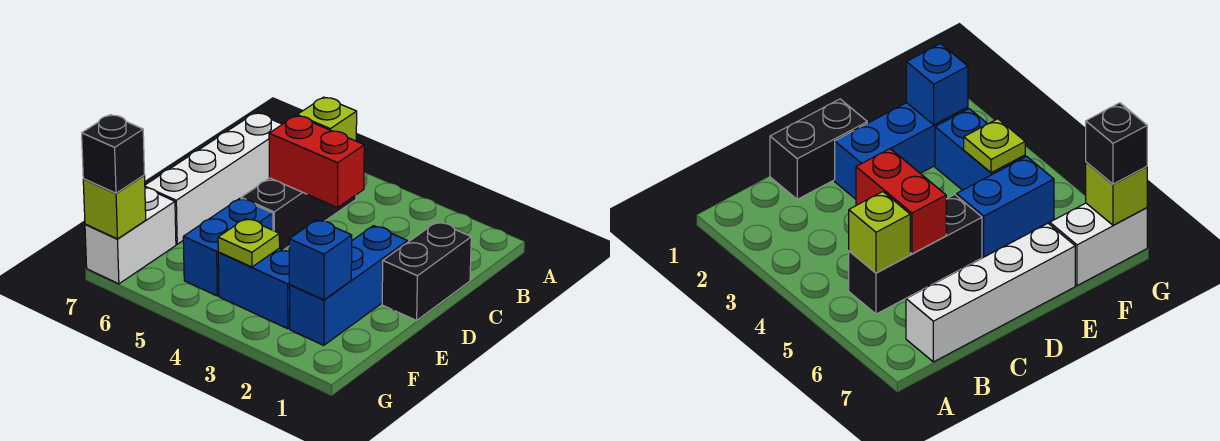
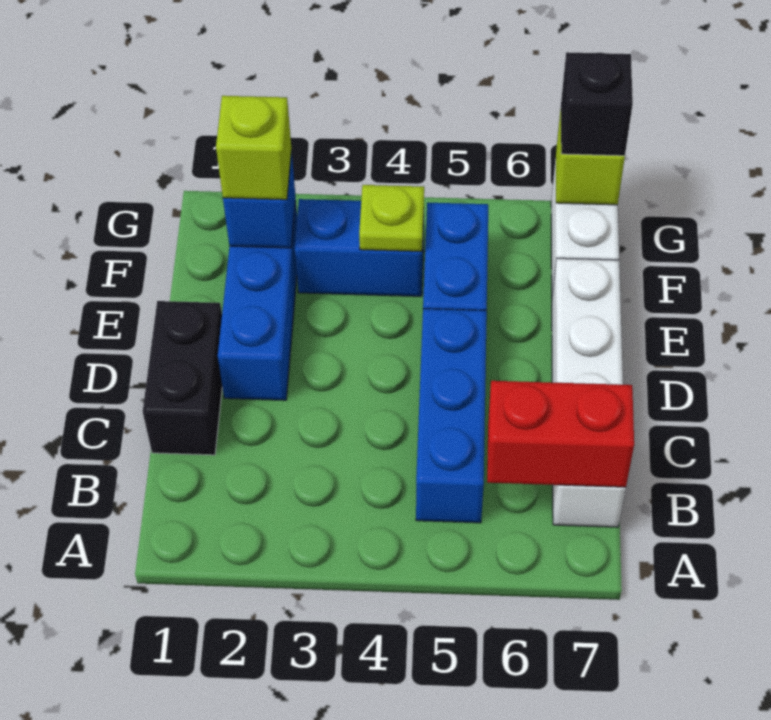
black 1x3 brick [241,178,356,250] -> blue 1x3 brick [416,309,487,523]
lime 1x1 brick [297,97,357,141] -> lime 1x1 brick moved to [216,96,292,200]
red 1x2 brick [269,116,364,208] -> red 1x2 brick moved to [487,381,634,487]

